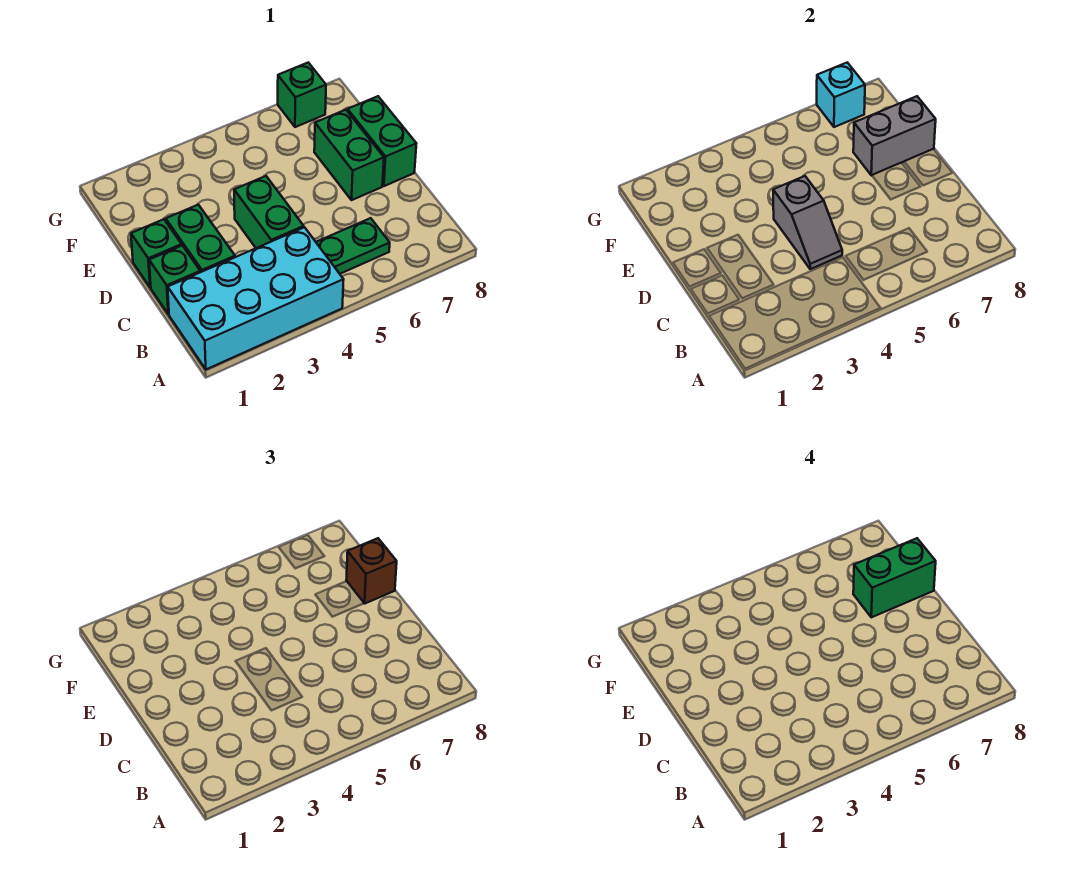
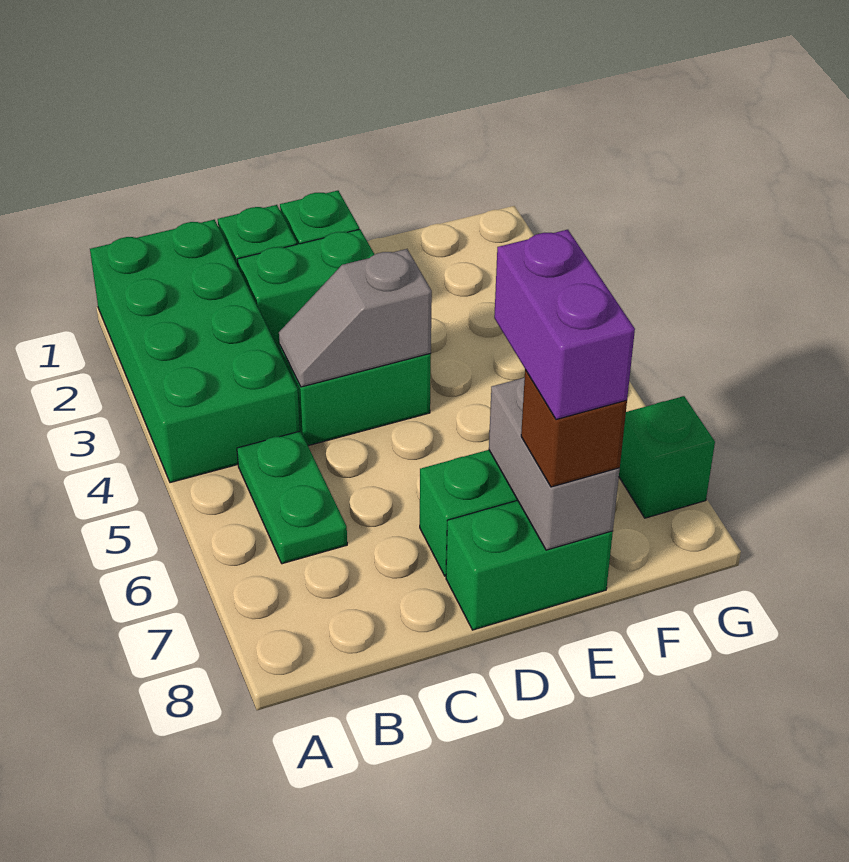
cyan 2x4 brick [168,227,344,369] -> green 2x4 brick [90,220,300,483]
green 1x2 brick [853,538,936,617] -> purple 1x2 brick [494,230,635,420]
cyan 1x1 brick [817,63,865,127] -> none

